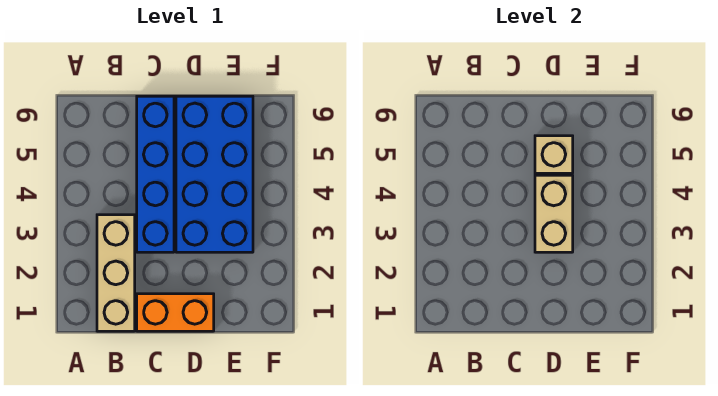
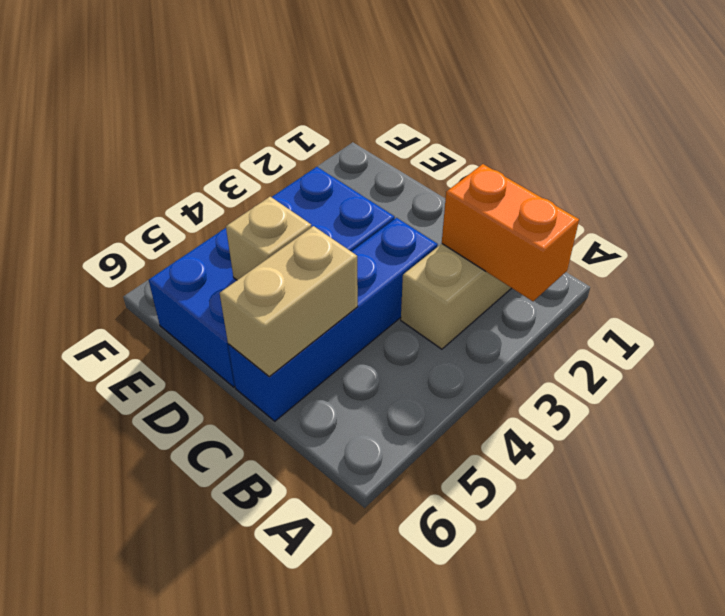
orange 1x2 brick [137,294,214,331] -> orange 1x2 brick moved to [442,164,579,301]
tan 1x2 brick [535,175,573,252] -> tan 1x2 brick moved to [220,226,358,377]

